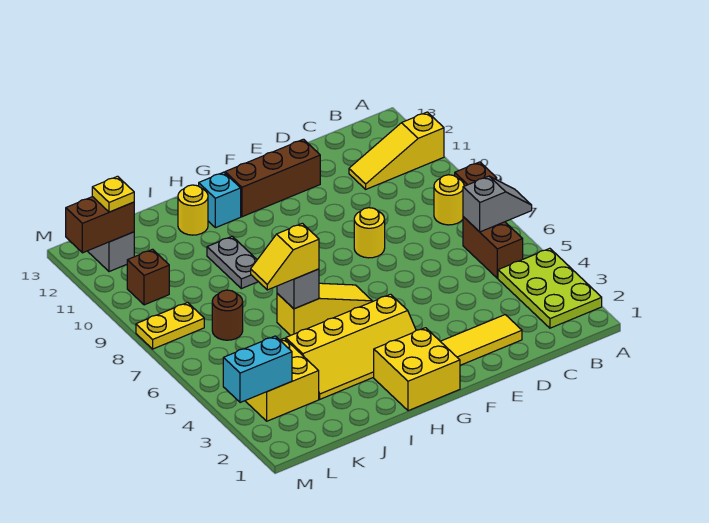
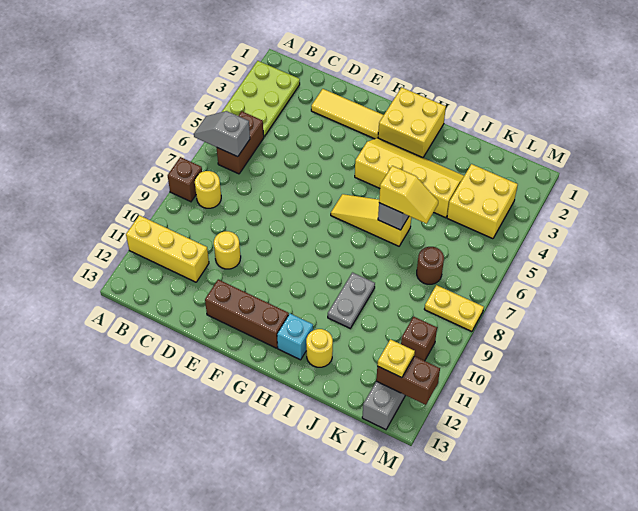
yellow 1x3 slope [349,112,444,189] -> yellow 1x3 brick [126,215,209,282]
yellow 1x1 round brick [354,208,385,258] -> yellow 1x1 round brick moved to [214,231,241,269]
cyan 1x2 brick [223,336,292,403] -> none

